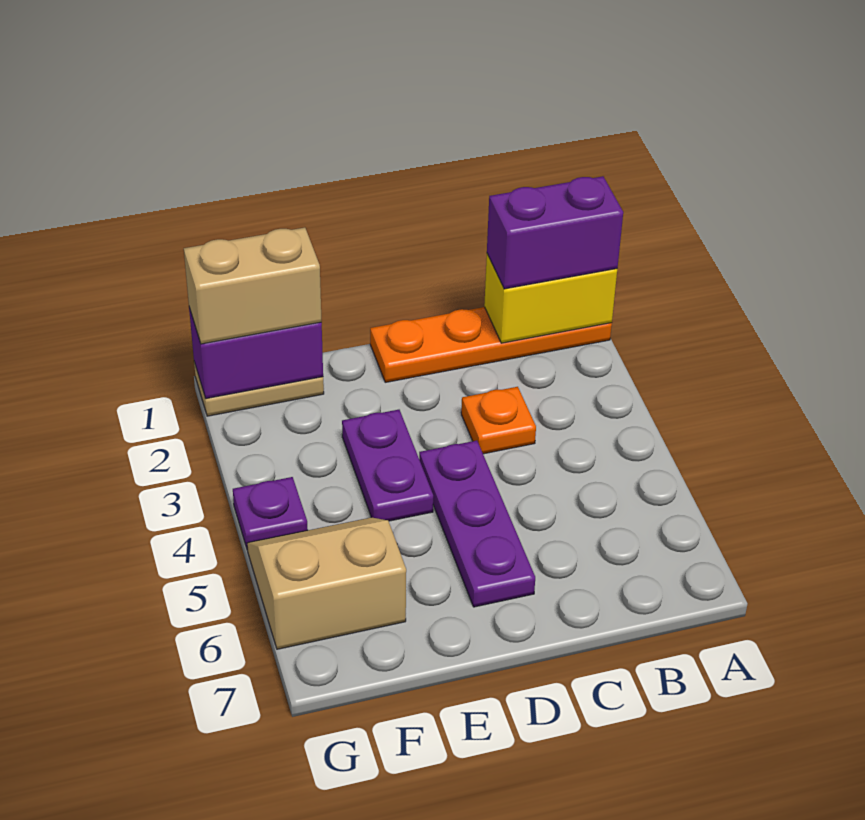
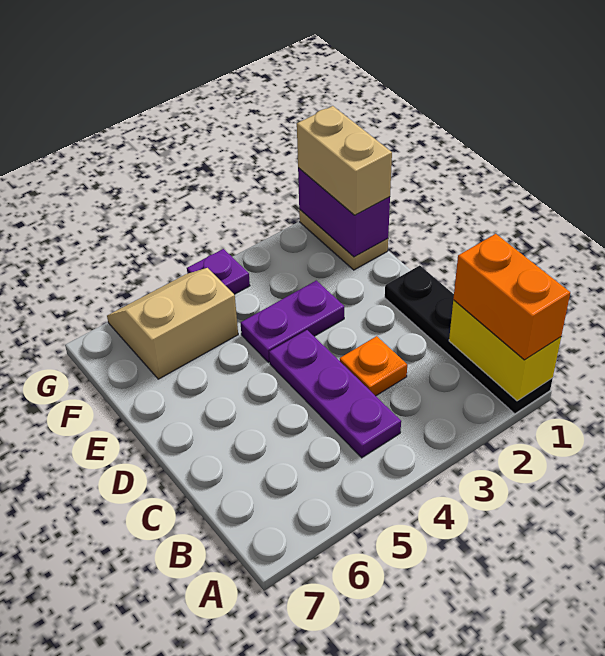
orange 1x4 plate [370,307,612,382] -> black 1x4 plate [385,265,553,414]
purple 1x2 brick [487,176,623,289] -> orange 1x2 brick [453,234,570,360]
purple 1x3 plate [419,441,535,607] -> purple 1x3 plate turned to [269,330,401,458]
tan 2x2 slope [247,517,406,649] -> tan 2x2 slope turned to [107,268,238,379]

